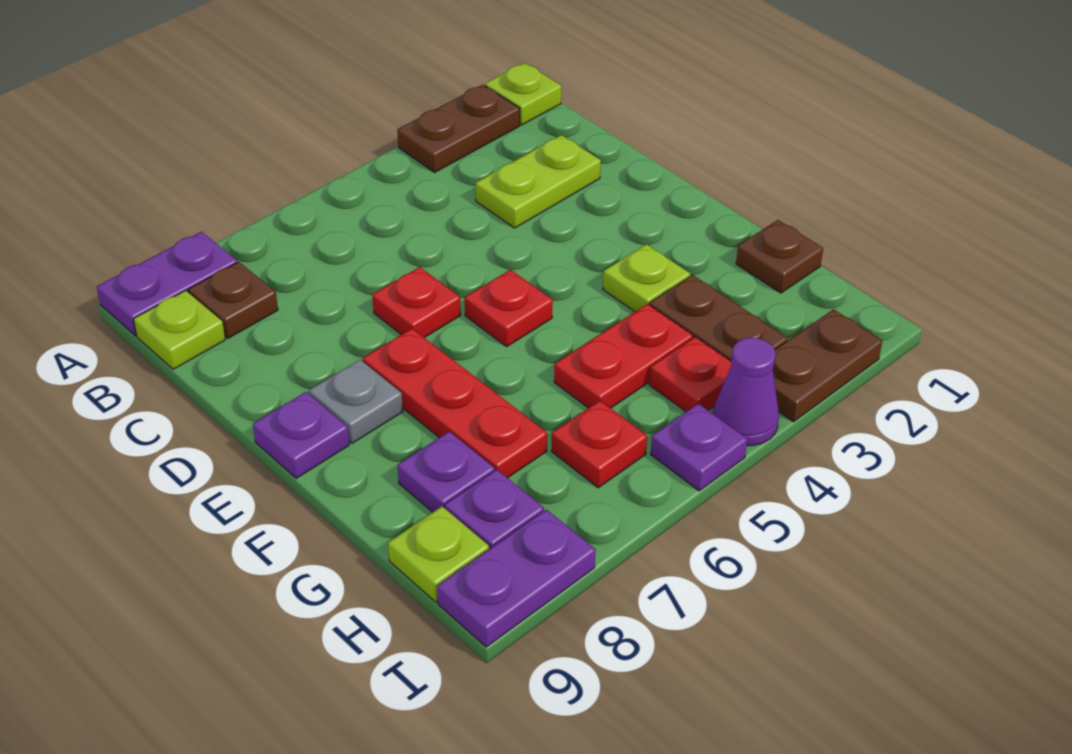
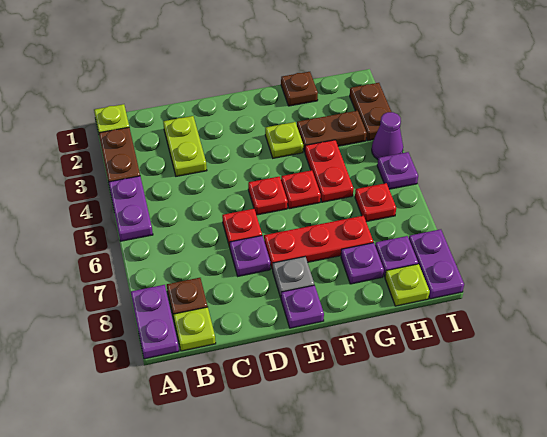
none -> purple 1x2 plate [109,176,153,241]
none -> purple 1x1 plate [230,236,270,276]
red 1x1 plate [649,337,732,412] -> red 1x1 plate moved to [281,170,321,209]

